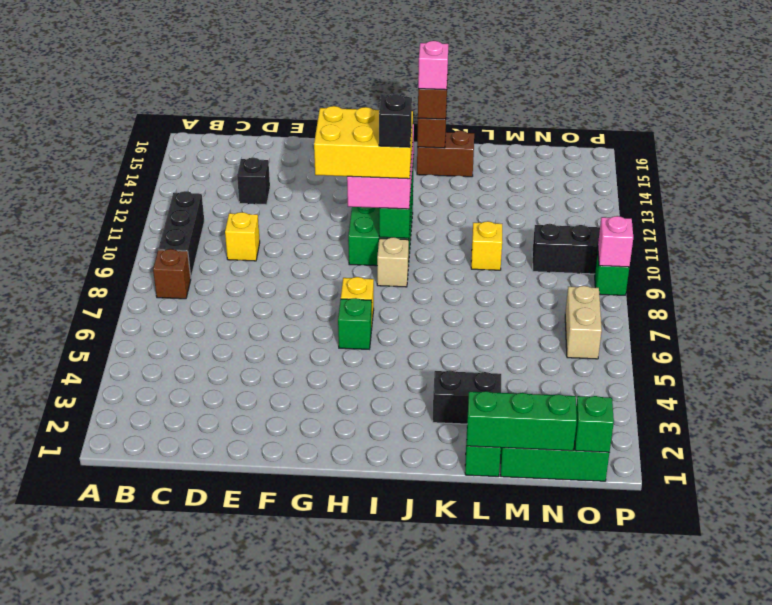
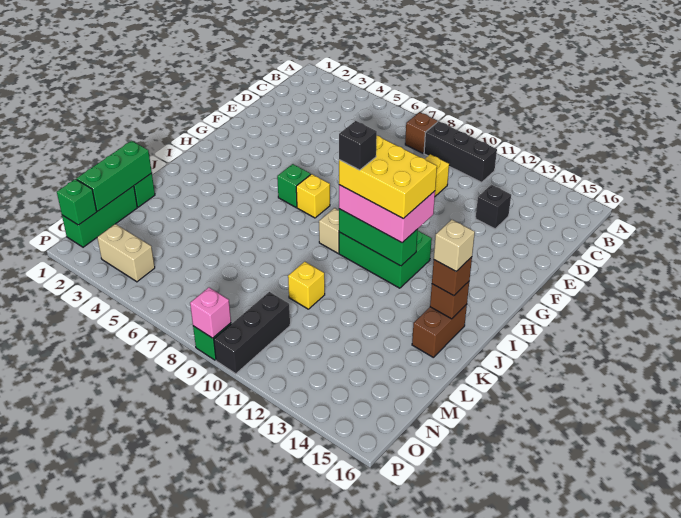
yellow 2x3 brick [314,106,413,179] -> yellow 2x3 brick turned to [339,136,437,219]
pink 1x1 brick [418,41,448,90] -> tan 1x1 brick [434,220,475,271]
black 1x2 brick [433,371,501,424] -> none
tan 1x2 brick [565,286,602,359] -> tan 1x2 brick moved to [97,224,155,282]

